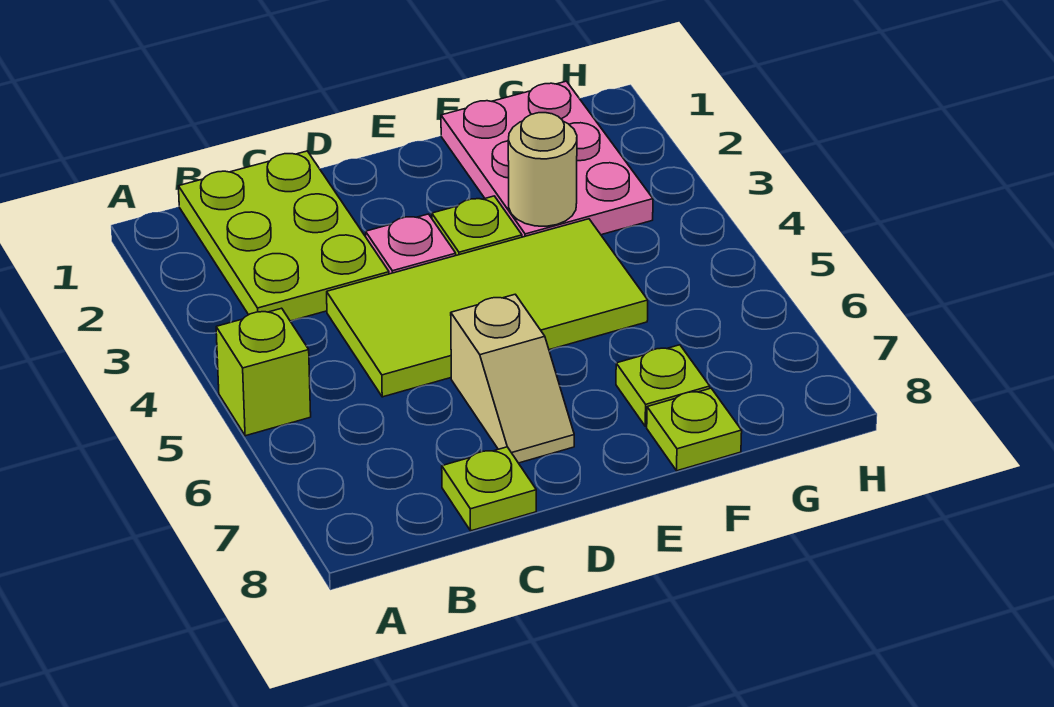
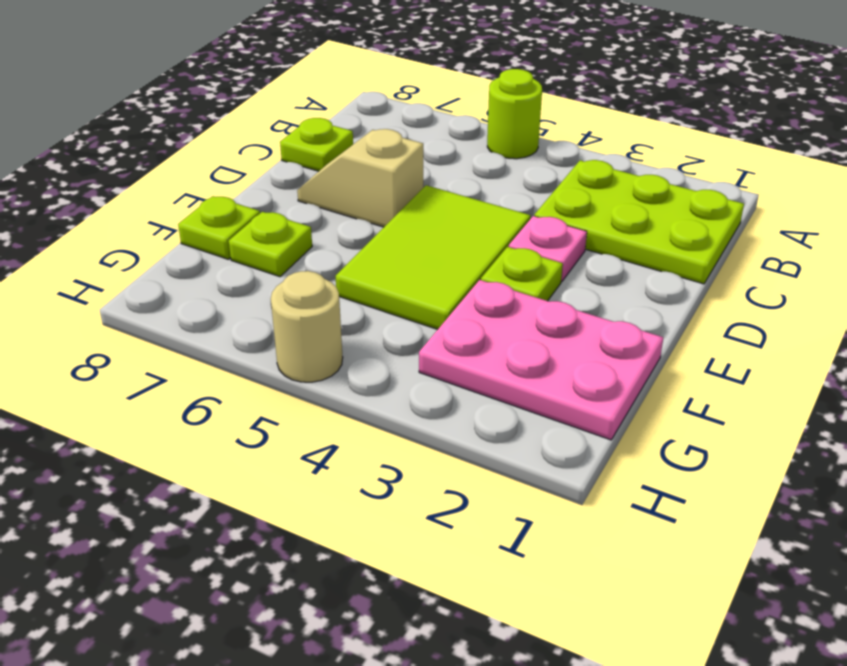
lime 1x1 brick [216,308,311,436] -> lime 1x1 round brick [487,69,542,159]
lime 2x4 tile [327,219,648,397] -> lime 2x3 tile [336,185,530,329]
tan 1x1 round brick [508,113,577,226] -> tan 1x1 round brick moved to [271,271,343,382]

